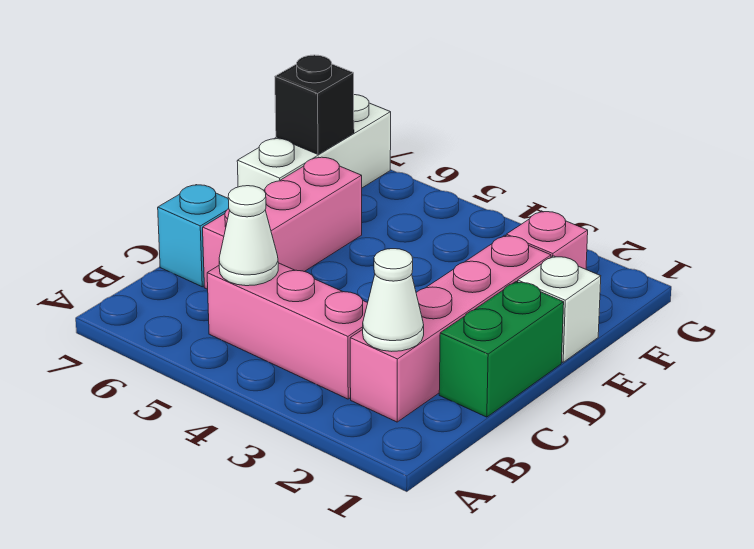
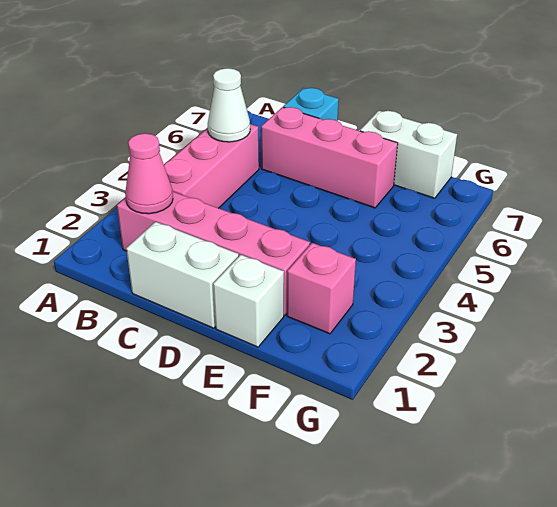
white 1x1 cone [363,249,424,351] -> pink 1x1 cone [125,133,173,214]
green 1x2 brick [439,282,564,417] -> white 1x2 brick [126,222,239,328]
white 1x3 brick [237,95,391,190] -> white 1x2 brick [360,111,457,198]
black 1x1 brick [275,55,354,154] -> none

